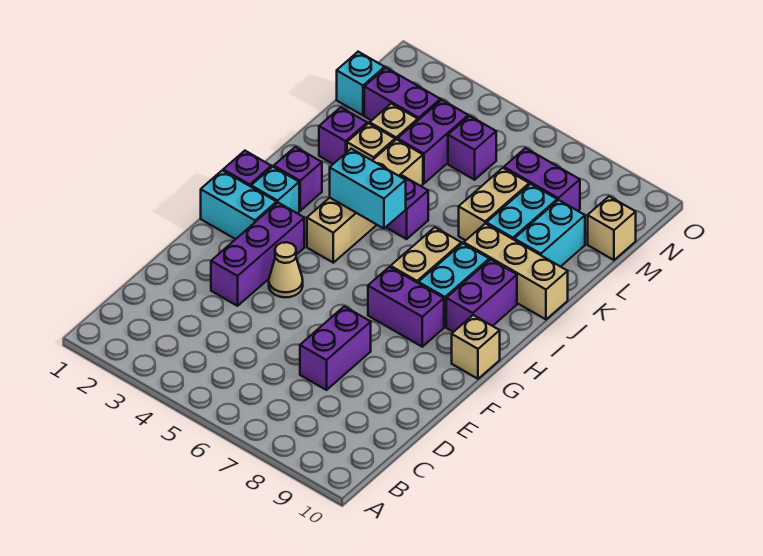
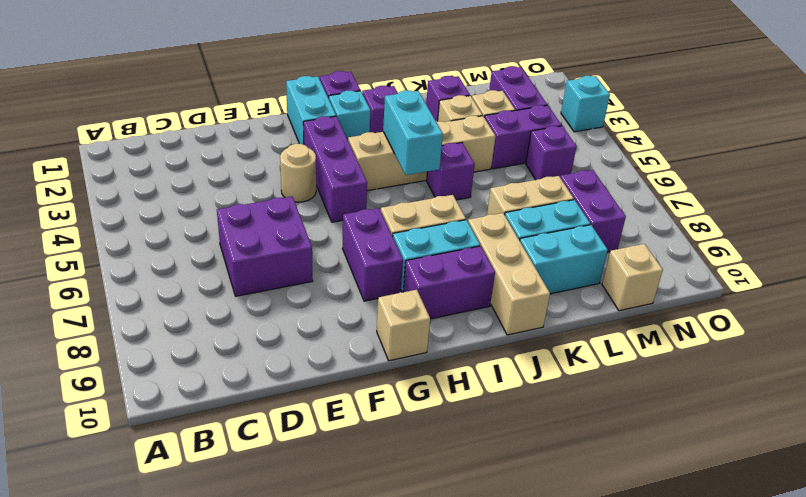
purple 1x2 brick [300,306,371,390] -> purple 2x2 brick [217,196,313,296]
purple 1x3 brick [211,203,304,306] -> purple 1x3 brick turned to [303,116,367,222]
tan 1x1 cone [269,242,303,297] -> tan 1x1 round brick [280,144,316,202]
cyan 1x1 brick [337,52,385,115] -> cyan 1x1 brick moved to [561,76,610,132]

